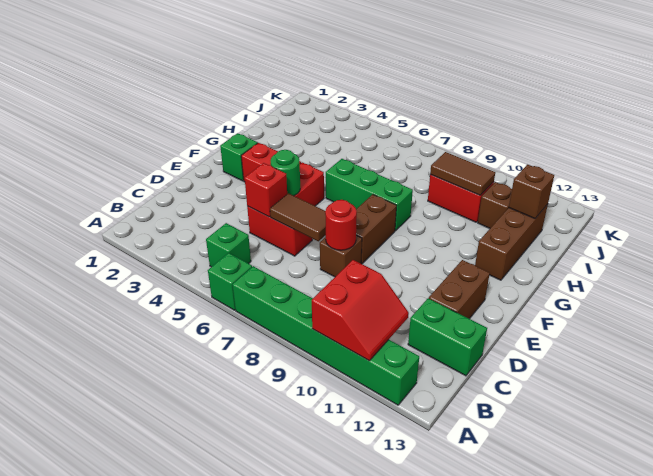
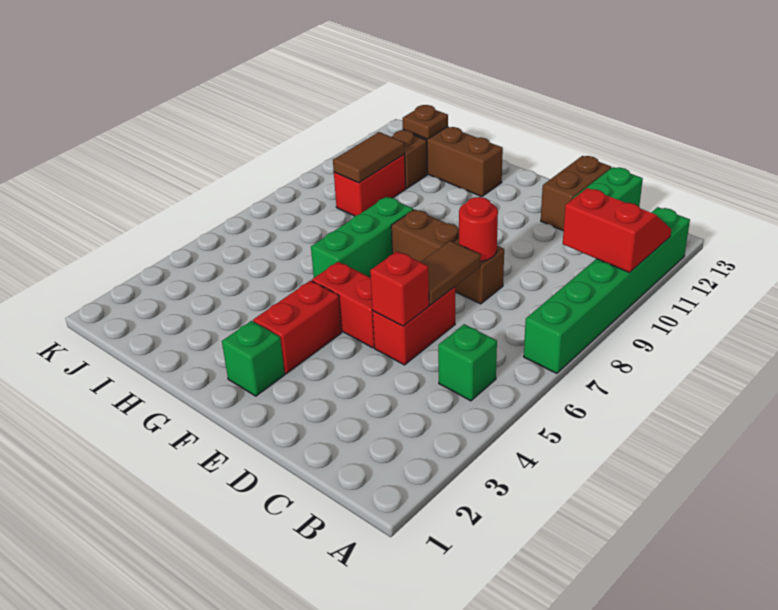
green 1x1 brick [208,253,252,310] -> none
brown 1x2 brick [429,260,490,319] -> brown 1x2 brick turned to [541,156,611,231]
green 1x1 round brick [270,150,300,196] -> none
brown 1x1 brick [509,165,554,218] -> brown 1x1 plate [403,105,448,139]

